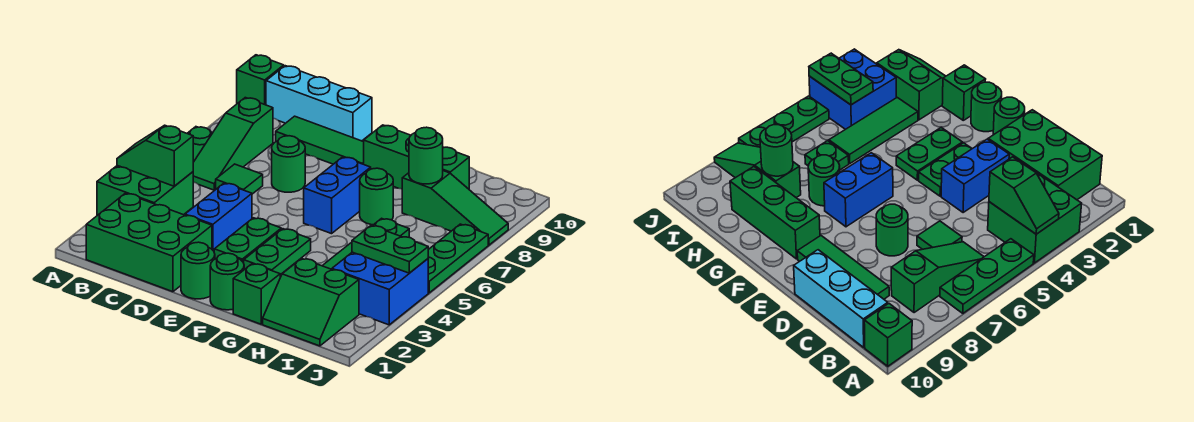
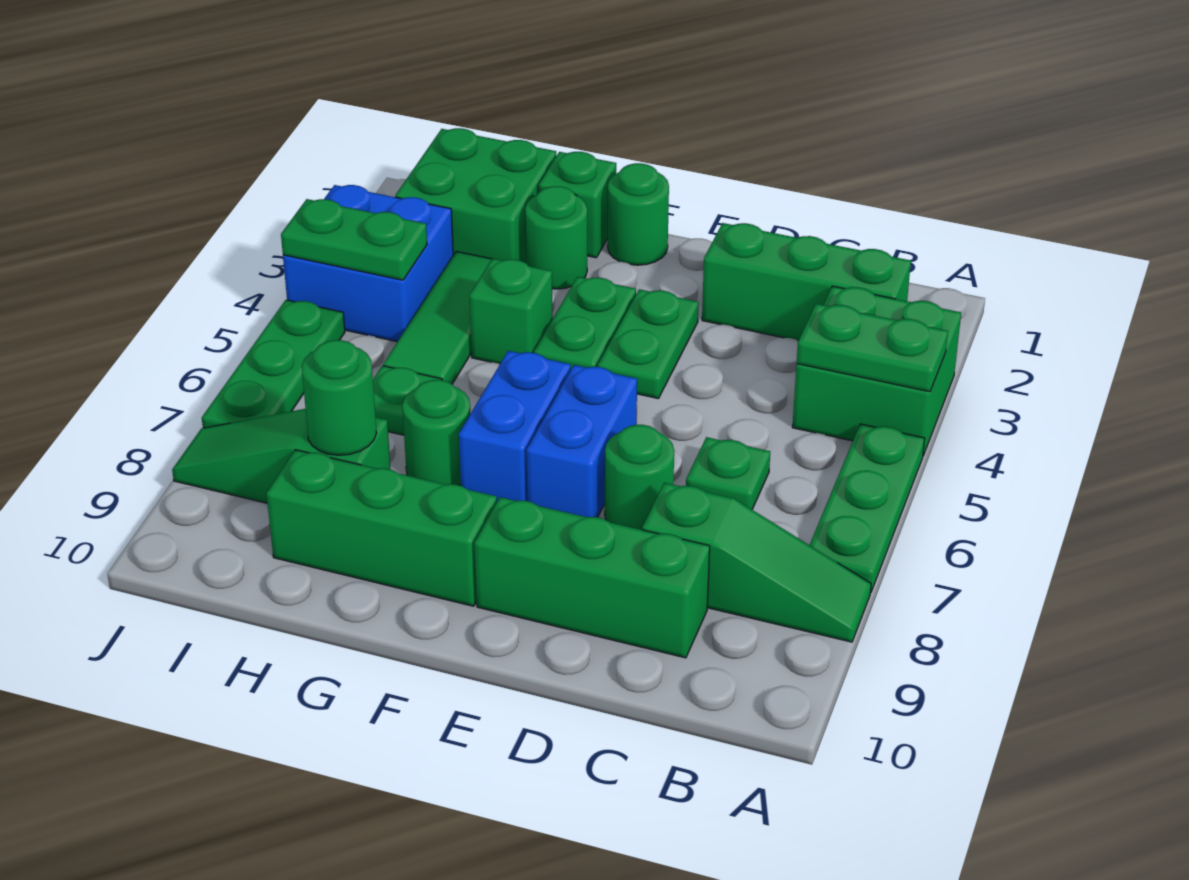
green 1x2 slope [117,125,193,186] -> green 1x2 plate [797,304,948,392]
green 1x1 brick [237,55,284,105] -> green 1x1 brick moved to [469,259,553,364]
green 2x3 brick [86,193,212,292] -> green 1x3 brick [702,223,911,341]
green 1x3 slope [193,98,273,190] -> green 1x3 slope turned to [642,483,871,642]
cyan 1x3 brick [266,66,372,141] -> none
green 1x1 tile [216,164,263,194] -> green 1x1 plate [686,437,770,509]
green 1x3 tile [276,116,364,164] -> green 1x3 brick [474,497,710,658]
blue 1x2 brick [185,183,252,251] -> blue 1x2 brick moved to [527,365,637,517]
green 1x1 round brick [181,242,215,299] -> green 1x1 round brick moved to [525,186,587,289]
green 2x2 slope [263,258,359,346] -> green 2x2 brick [395,128,556,263]

